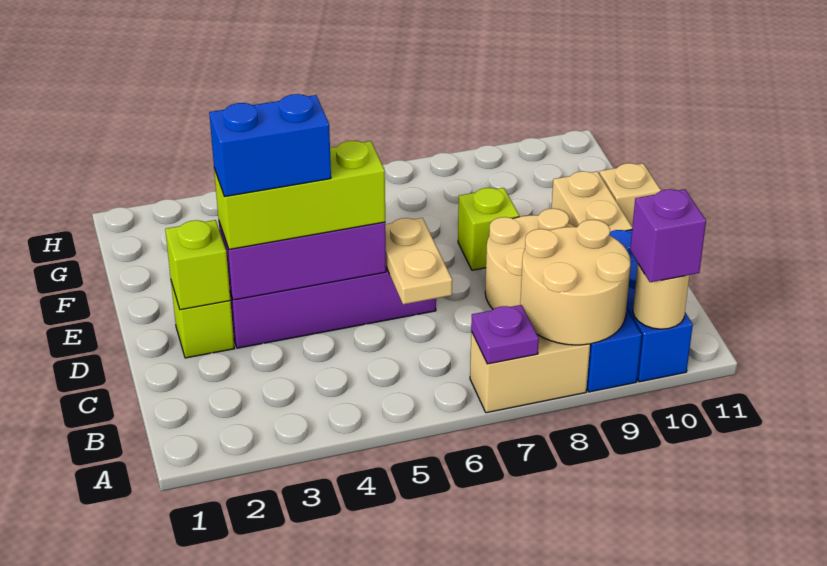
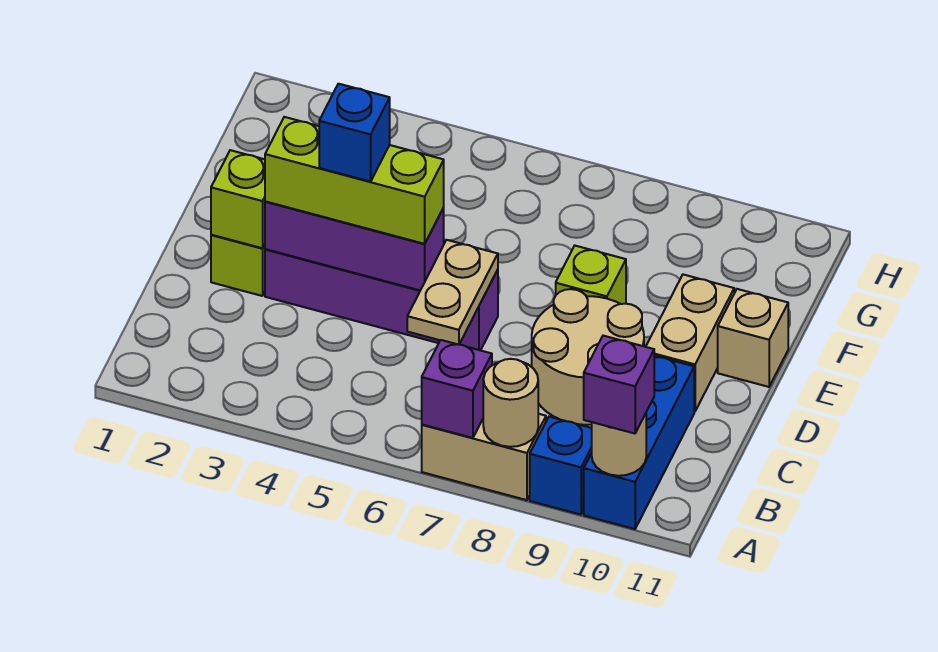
purple 1x1 plate [471,305,539,364] -> purple 1x1 brick [422,340,492,438]
tan 2x2 round brick [520,220,631,345] -> tan 1x1 round brick [483,359,538,447]
blue 1x2 brick [209,94,331,197] -> blue 1x1 brick [319,84,390,182]

